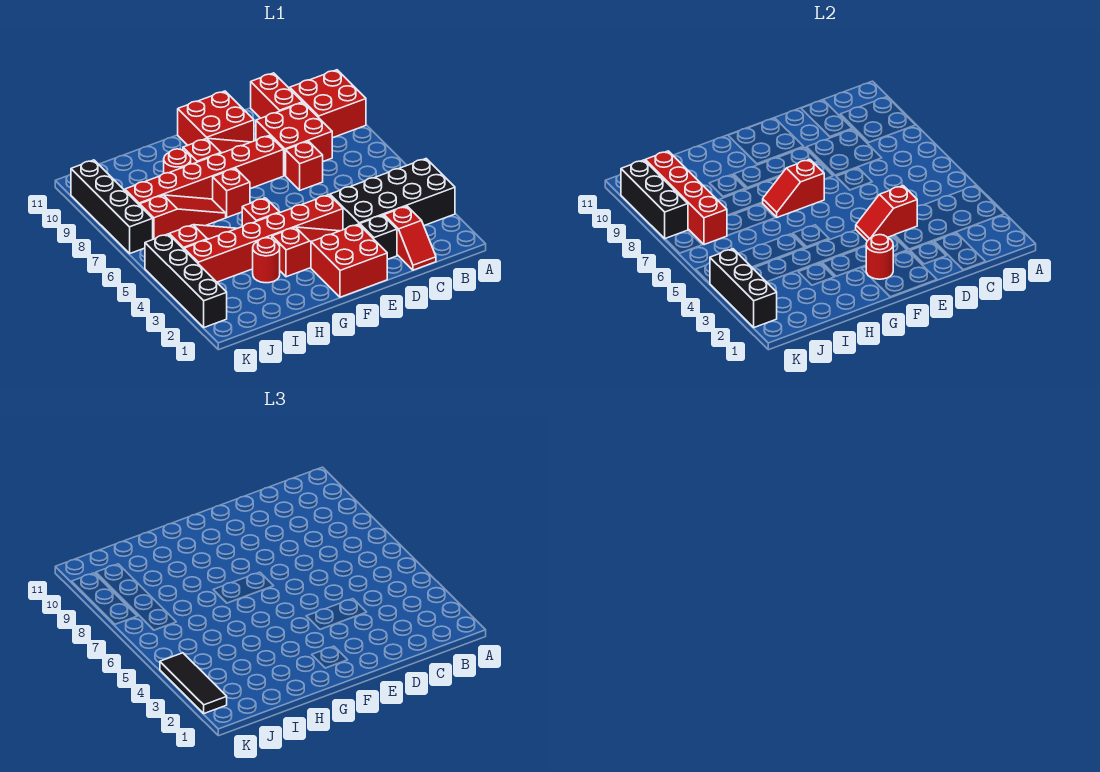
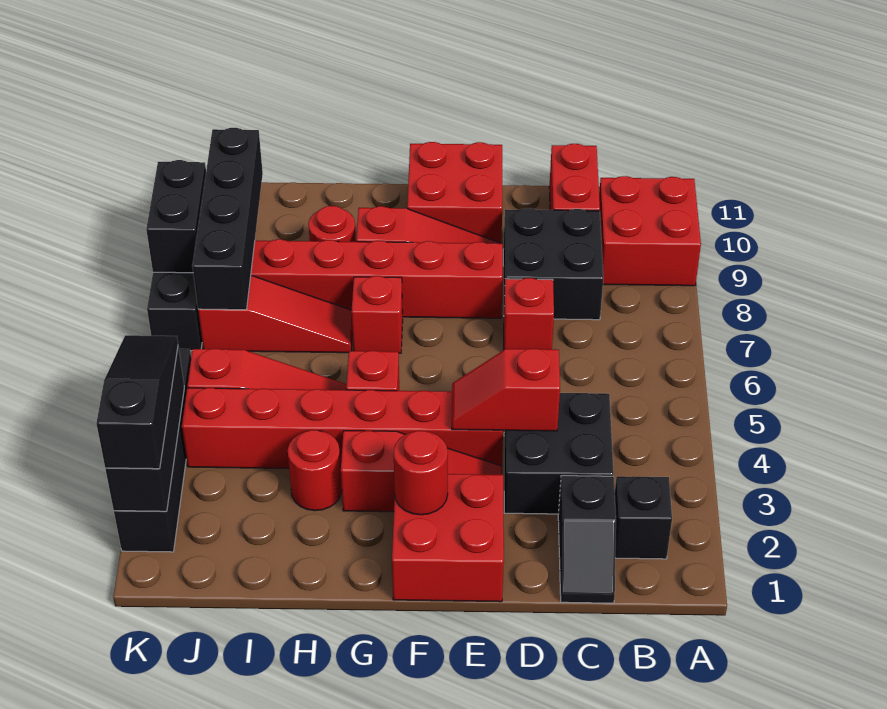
black 2x4 brick [330,159,455,230] -> black 2x2 brick [504,393,614,514]
red 1x2 slope [384,206,436,270] -> black 1x2 slope [558,476,616,603]
red 2x2 brick [256,103,332,176] -> black 2x2 brick [503,208,603,320]
black 1x1 brick [360,215,397,260] -> black 1x1 brick moved to [615,476,672,559]
red 1x2 slope [763,159,824,217] -> none
red 1x4 brick [645,151,727,245] -> black 1x4 brick [192,128,263,310]
black 1x3 tile [160,653,227,713] -> black 1x3 slope [96,335,178,469]
black 1x3 brick [621,160,688,239] -> black 1x2 brick [146,160,206,273]

